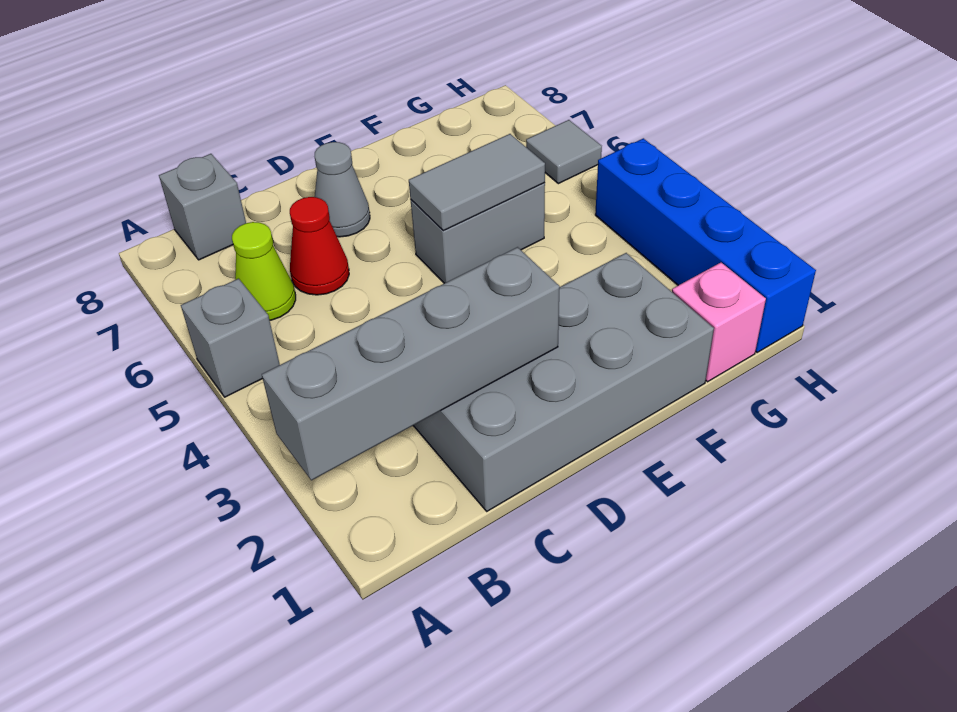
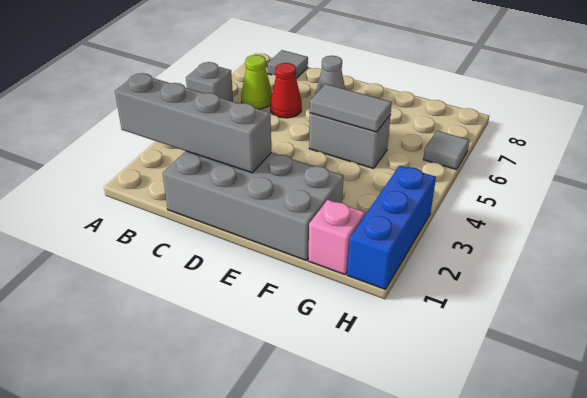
grey 1x1 brick [159,154,246,260] -> grey 1x1 tile [268,50,308,79]
blue 1x4 brick [595,138,816,352] -> blue 1x3 brick [347,166,436,289]

